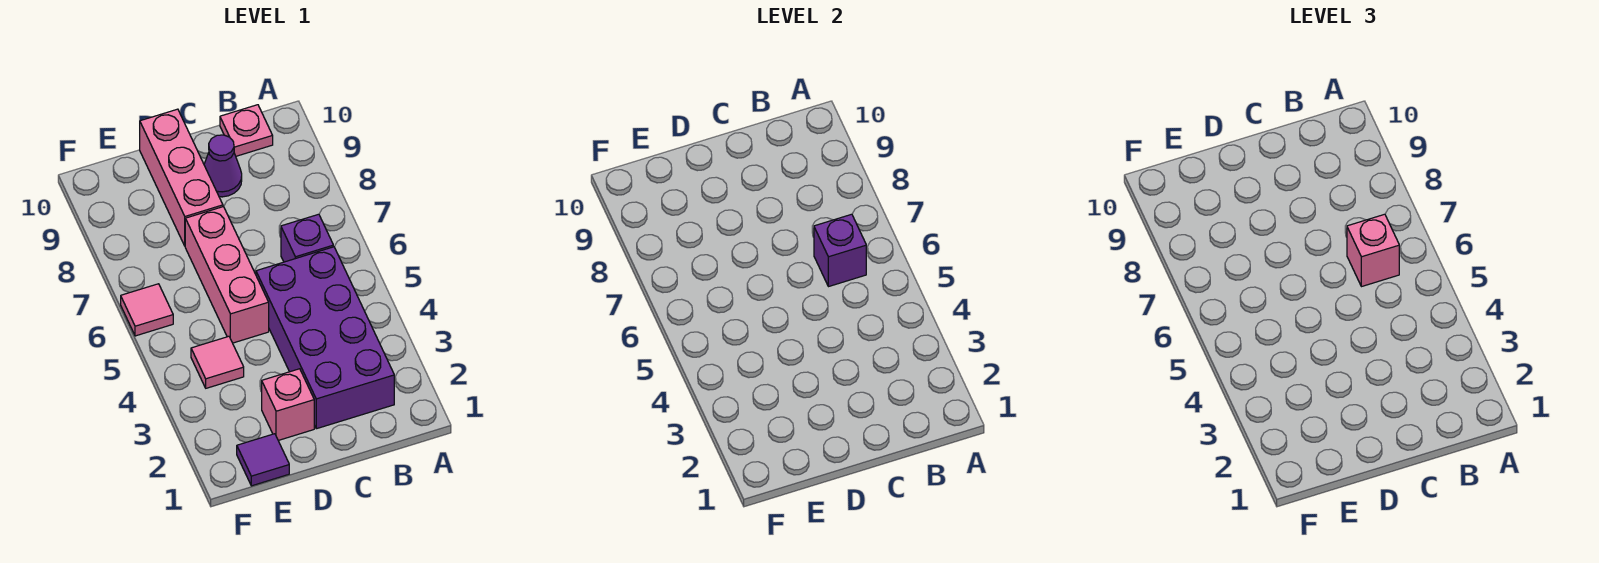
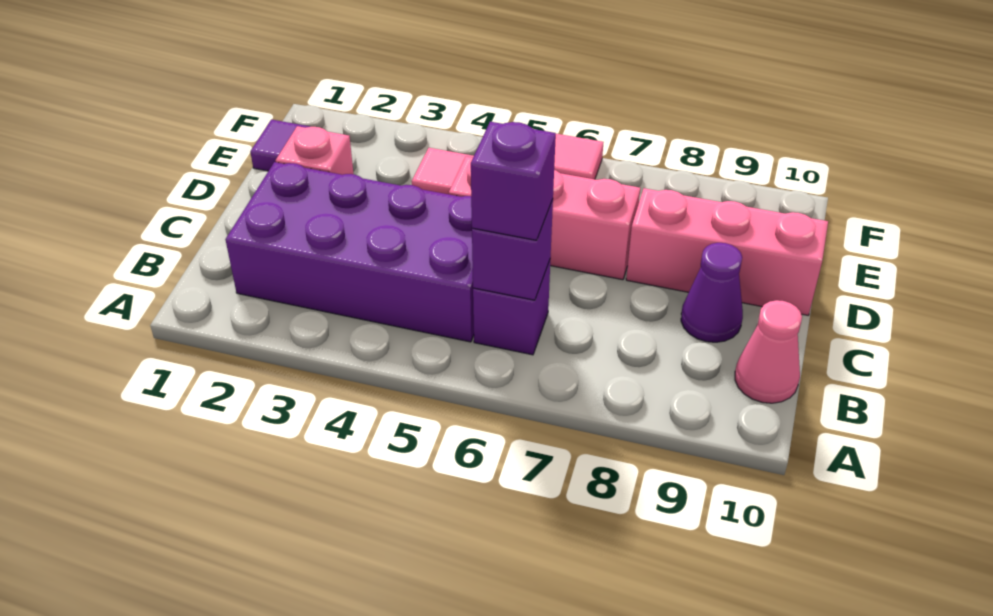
pink 1x1 brick [1347,214,1399,287] -> purple 1x1 brick [471,122,556,240]
pink 1x1 plate [220,105,273,156] -> pink 1x1 cone [735,300,802,403]

